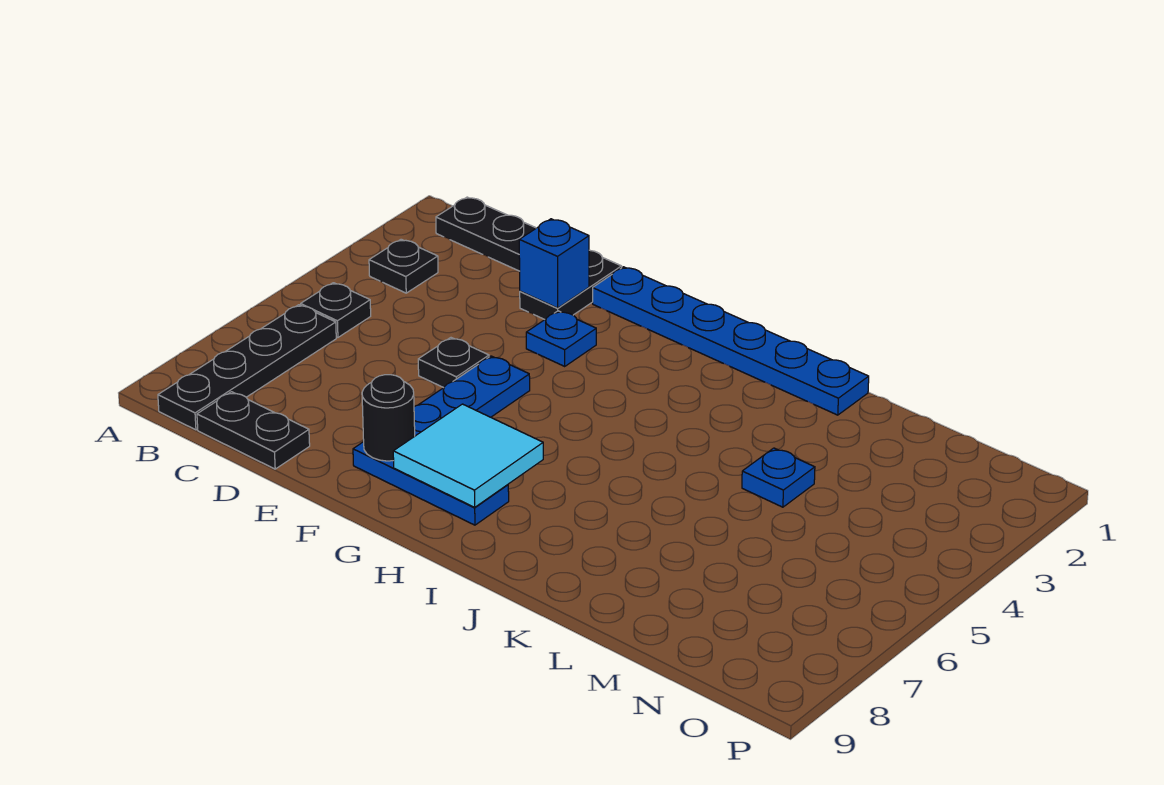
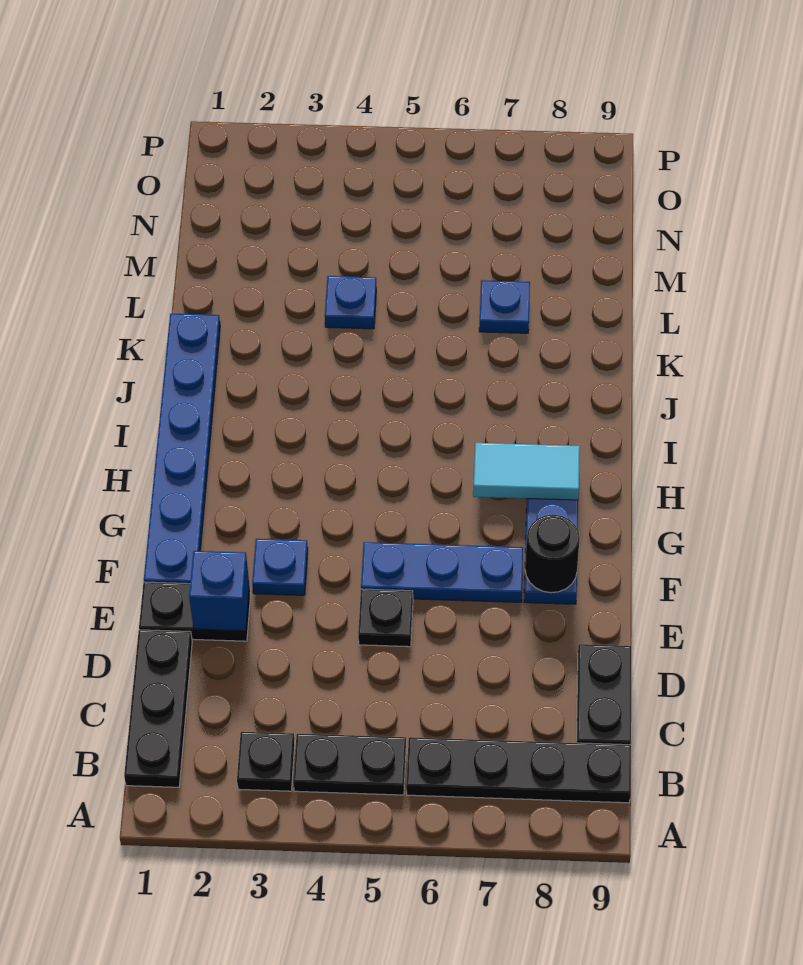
black 1x1 plate [301,283,371,337] -> black 1x2 plate [293,734,406,795]
cyan 2x2 tile [393,404,543,507] -> cyan 1x2 tile [473,443,580,500]
none -> blue 1x1 plate [479,280,530,333]

